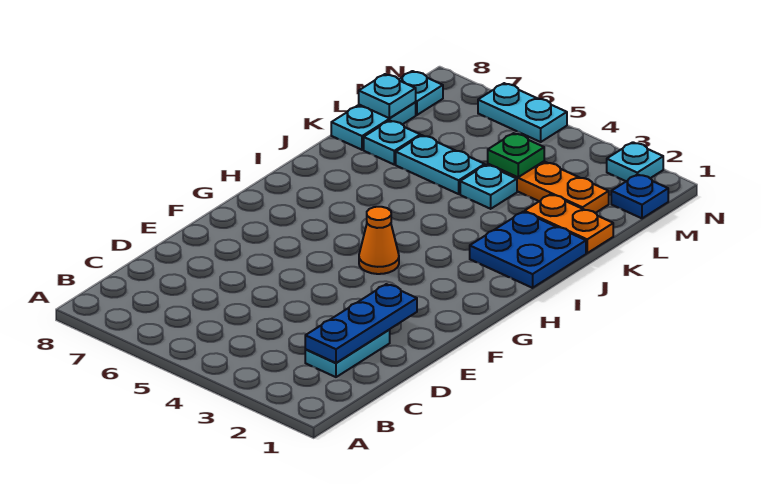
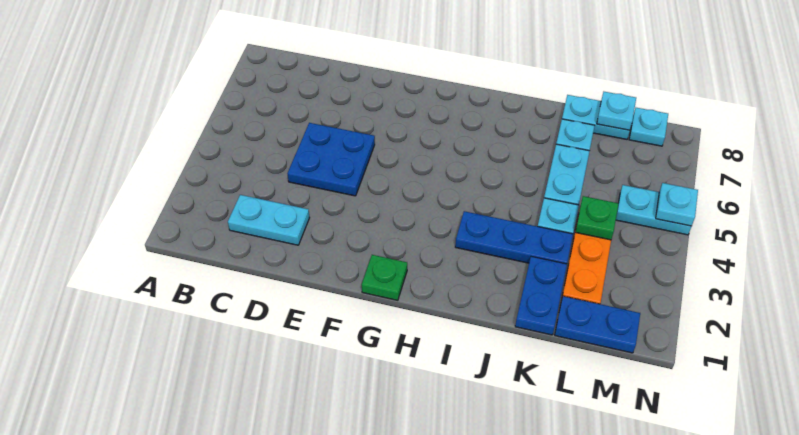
blue 1x3 plate [305,284,417,363] -> blue 1x3 plate moved to [455,211,573,264]
none -> green 1x1 plate [362,255,407,300]
orange 1x1 cone [359,207,399,274] -> none
blue 2x2 plate [470,212,586,288] -> blue 2x2 plate moved to [287,123,375,196]
orange 1x2 plate [525,194,613,253] -> blue 1x2 plate [515,257,567,335]
blue 1x1 plate [611,174,668,218] -> blue 1x2 plate [555,296,640,353]
cyan 1x1 plate [607,142,663,181] -> cyan 1x1 plate moved to [656,183,698,226]
cyan 1x2 plate [478,83,567,142] -> cyan 1x2 plate turned to [616,185,691,235]

